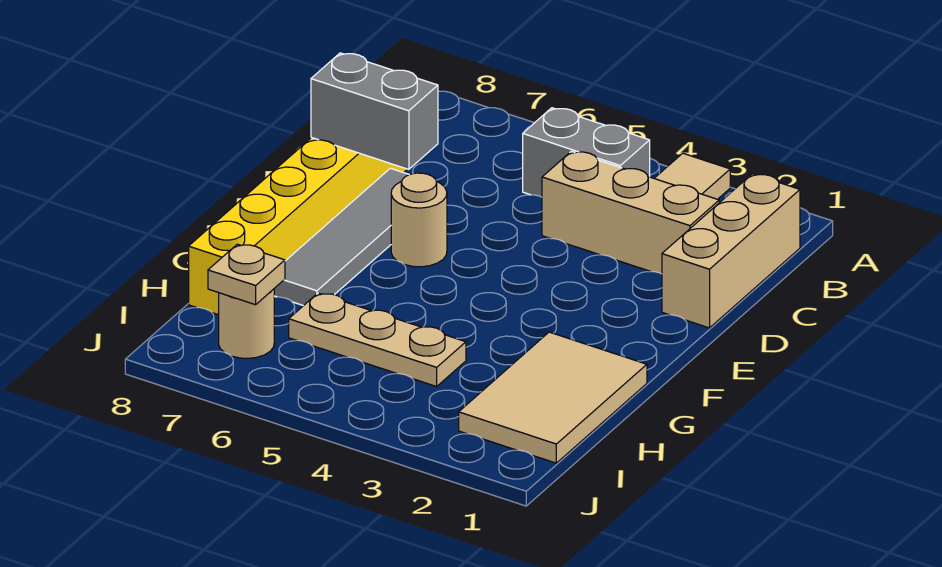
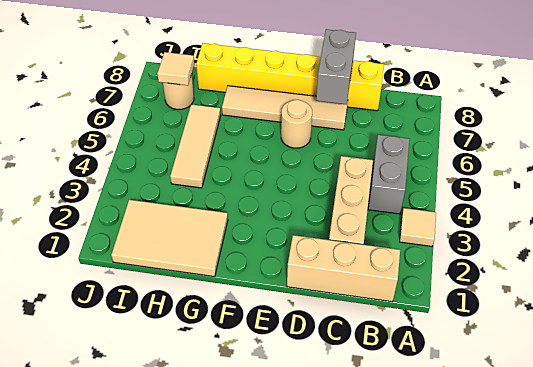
grey 1x4 tile [274,168,409,306] -> tan 1x4 tile [222,86,348,130]
tan 1x3 plate [289,293,466,387] -> tan 1x3 tile [170,104,221,188]
tan 1x1 plate [208,244,285,305] -> tan 1x1 tile [157,52,194,85]

